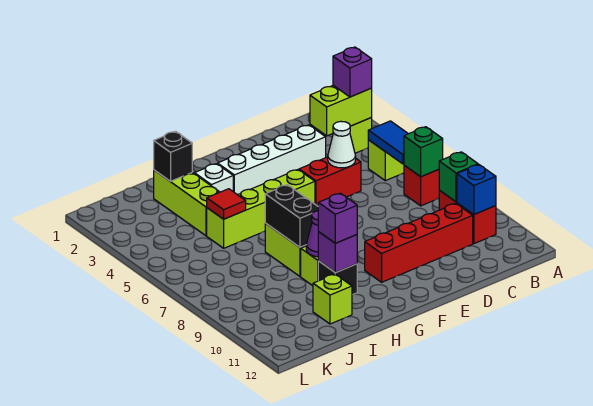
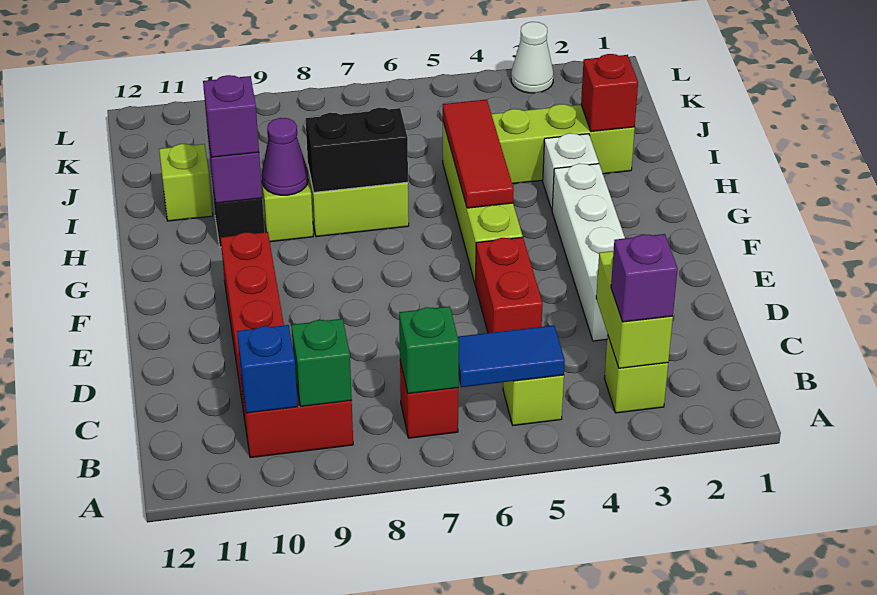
white 1x1 cone [328,121,356,168] -> white 1x1 cone moved to [511,22,554,93]
black 1x1 brick [154,131,192,181] -> red 1x1 brick [581,54,638,132]
red 1x1 tile [207,189,246,219] -> red 1x3 tile [443,99,514,208]

